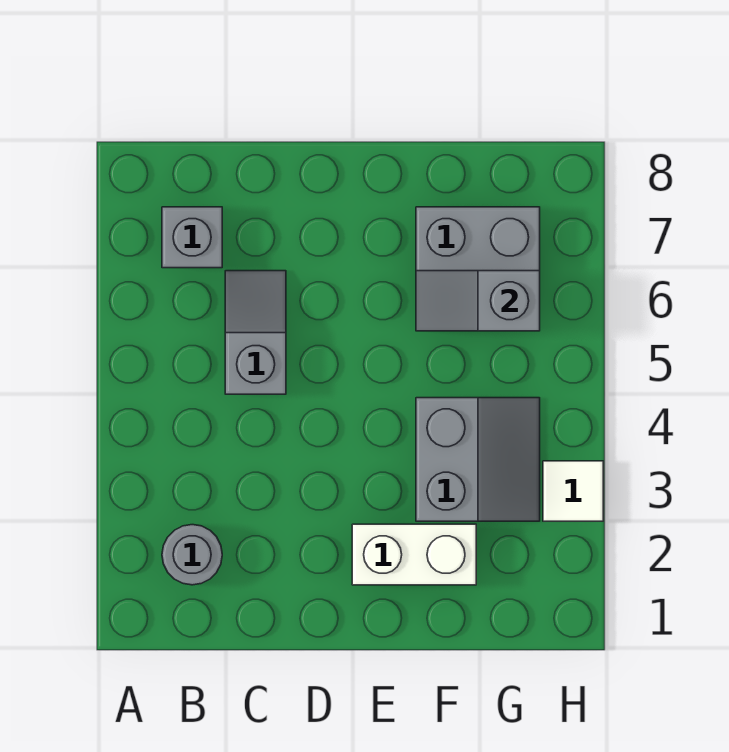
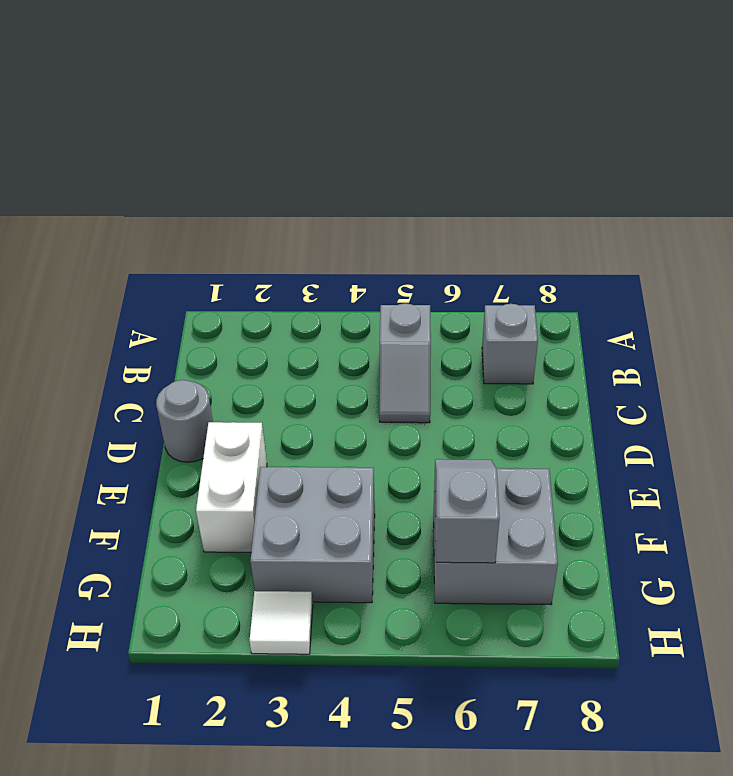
grey 1x1 round brick [162,525,222,585] -> grey 1x1 round brick moved to [156,380,213,462]
grey 1x2 slope [225,271,286,394] -> grey 1x2 slope turned to [379,303,431,423]
grey 2x2 slope [416,398,540,521] -> grey 2x2 brick [250,467,375,603]

